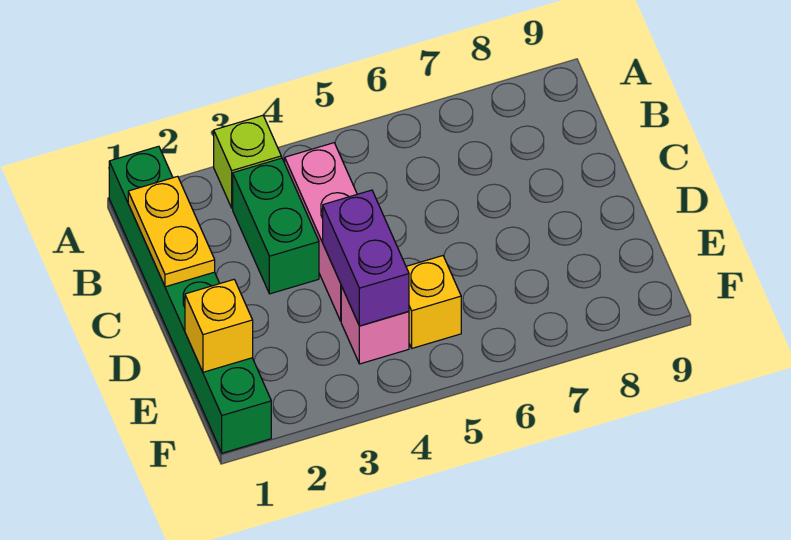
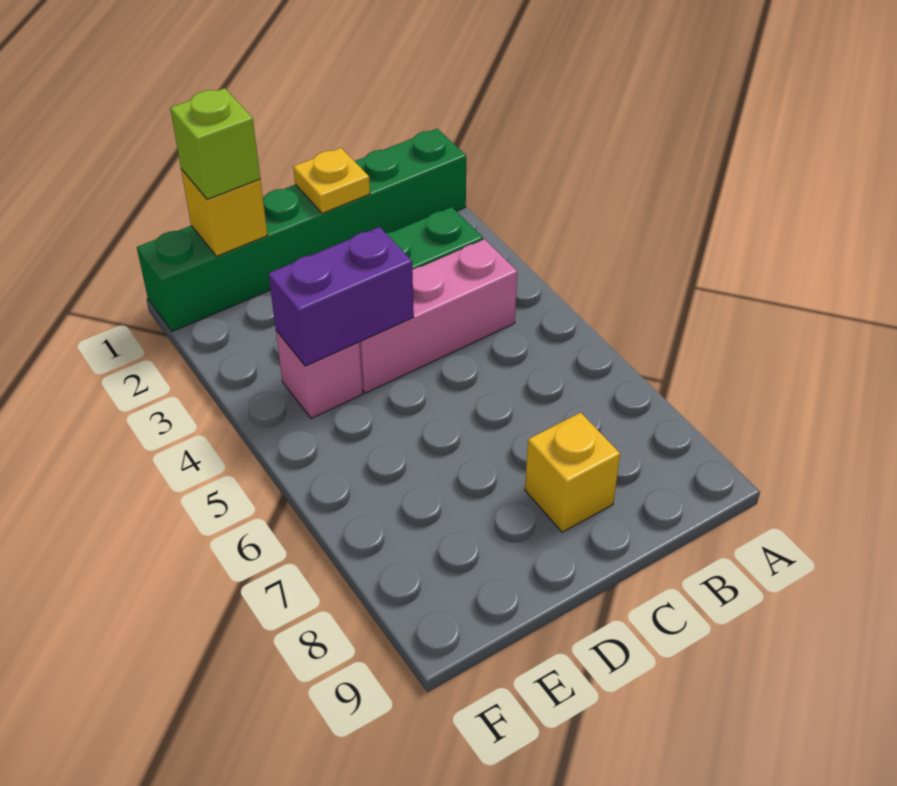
lime 1x1 brick [214,116,281,208] -> lime 1x1 brick moved to [170,88,260,200]
yellow 1x2 plate [128,176,215,287] -> yellow 1x1 plate [293,148,370,213]
yellow 1x1 brick [406,256,461,348] -> yellow 1x1 brick moved to [525,413,620,532]

